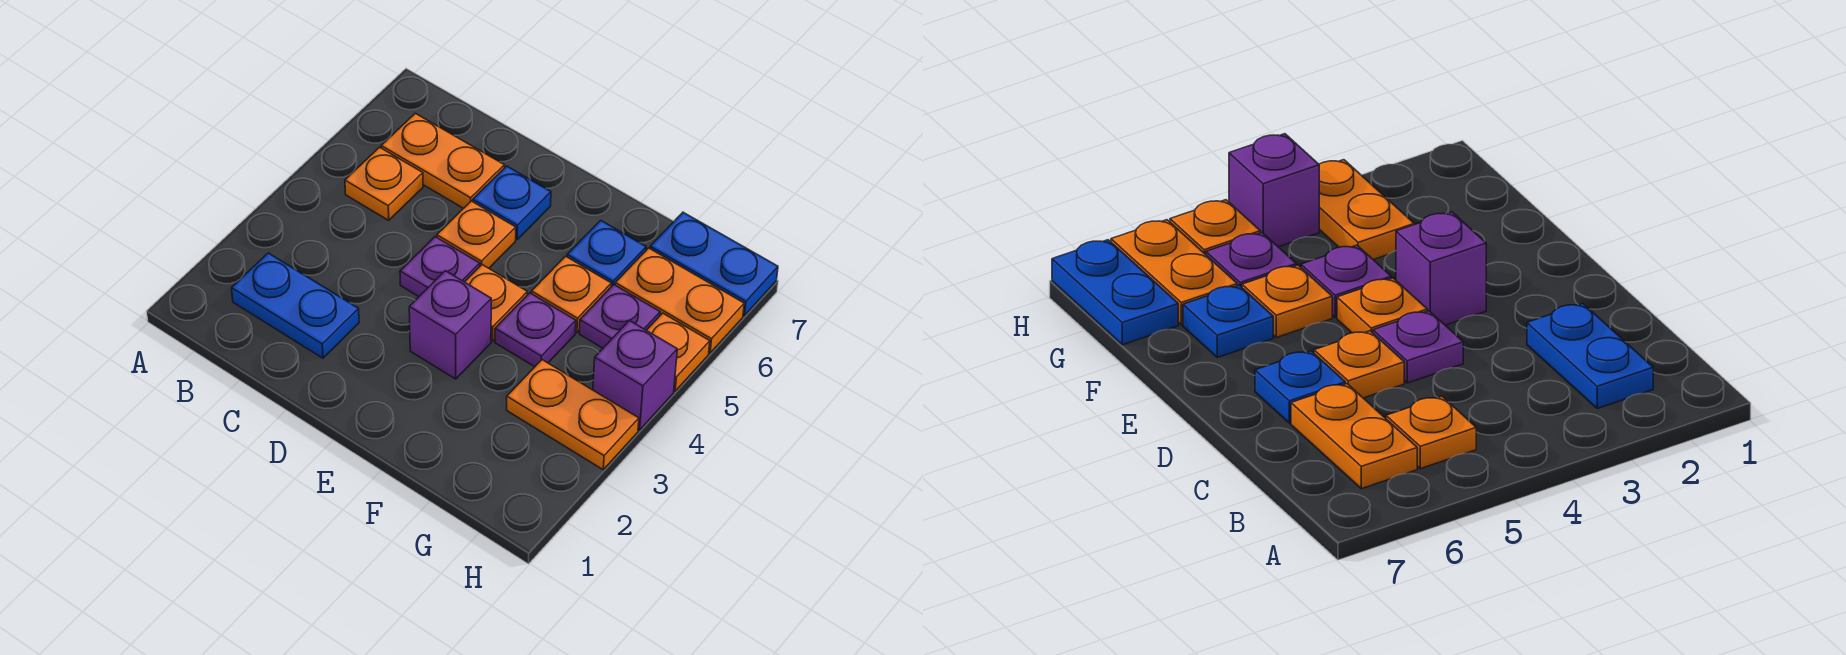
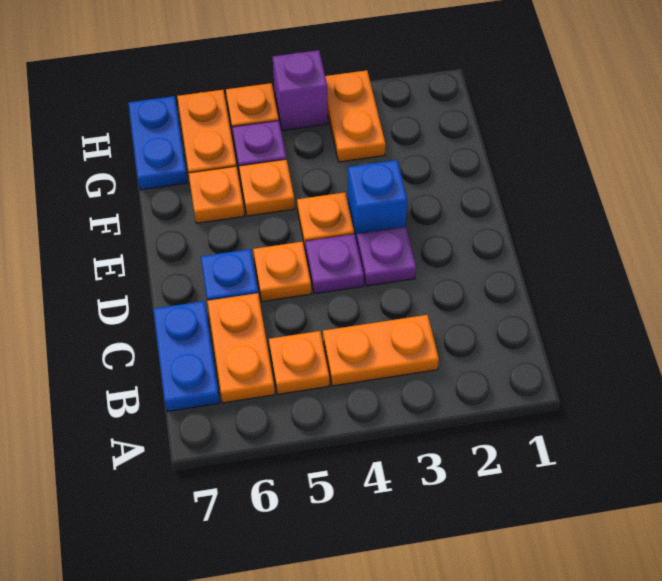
blue 1x2 plate [232,253,359,358] -> blue 1x2 plate moved to [153,301,220,411]
none -> orange 1x2 plate [323,315,439,386]
purple 1x1 brick [409,271,491,379] -> blue 1x1 brick [348,160,407,242]
purple 1x1 plate [495,293,576,367] -> purple 1x1 plate moved to [357,227,416,286]
blue 1x1 plate [567,220,646,287] -> orange 1x1 plate [189,166,244,223]

